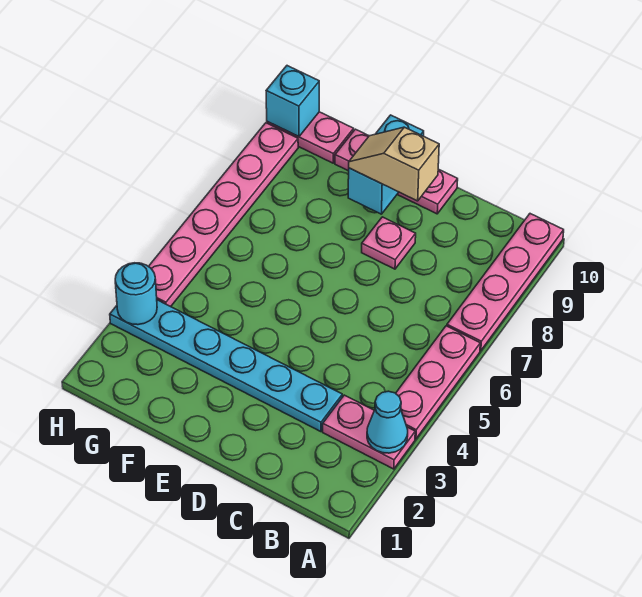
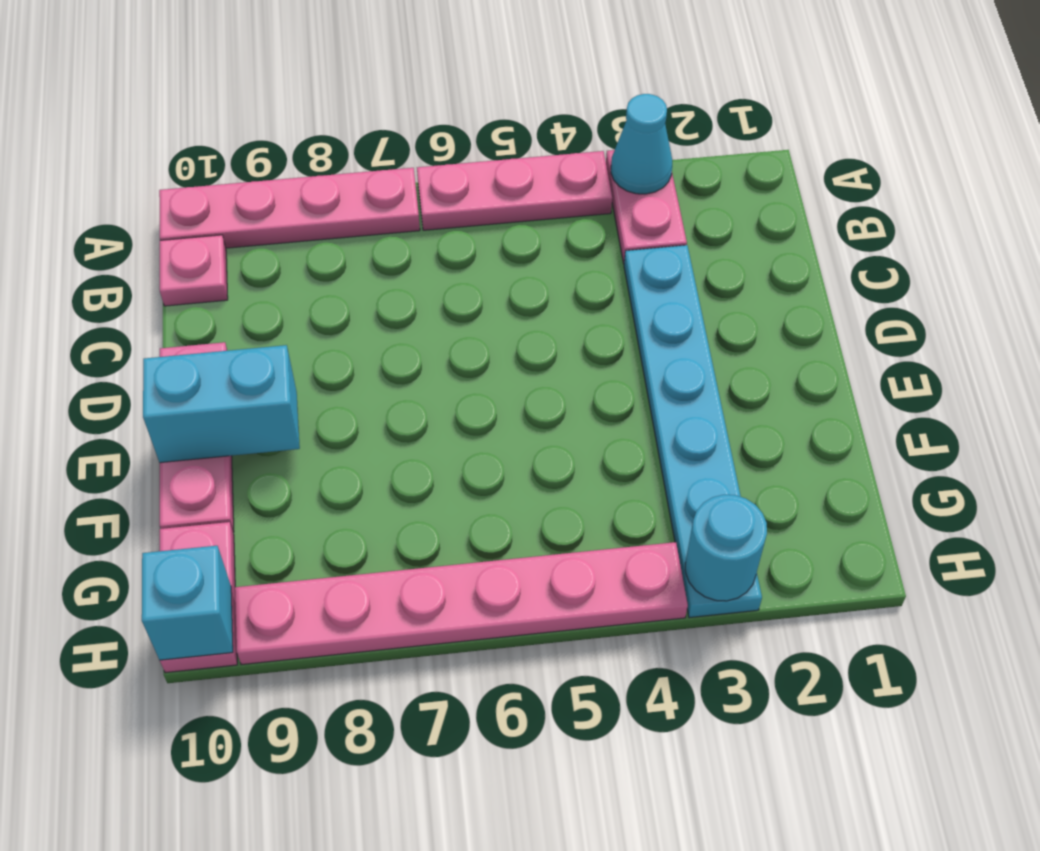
pink 1x1 plate [362,217,416,269] -> pink 1x1 plate moved to [160,235,228,306]
tan 1x2 slope [349,127,439,201] -> none

